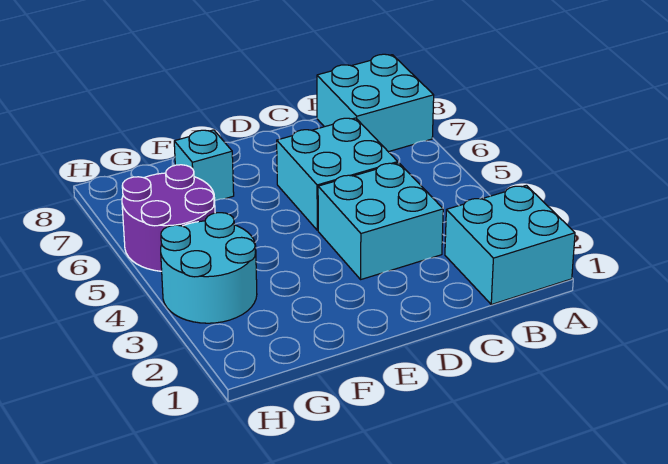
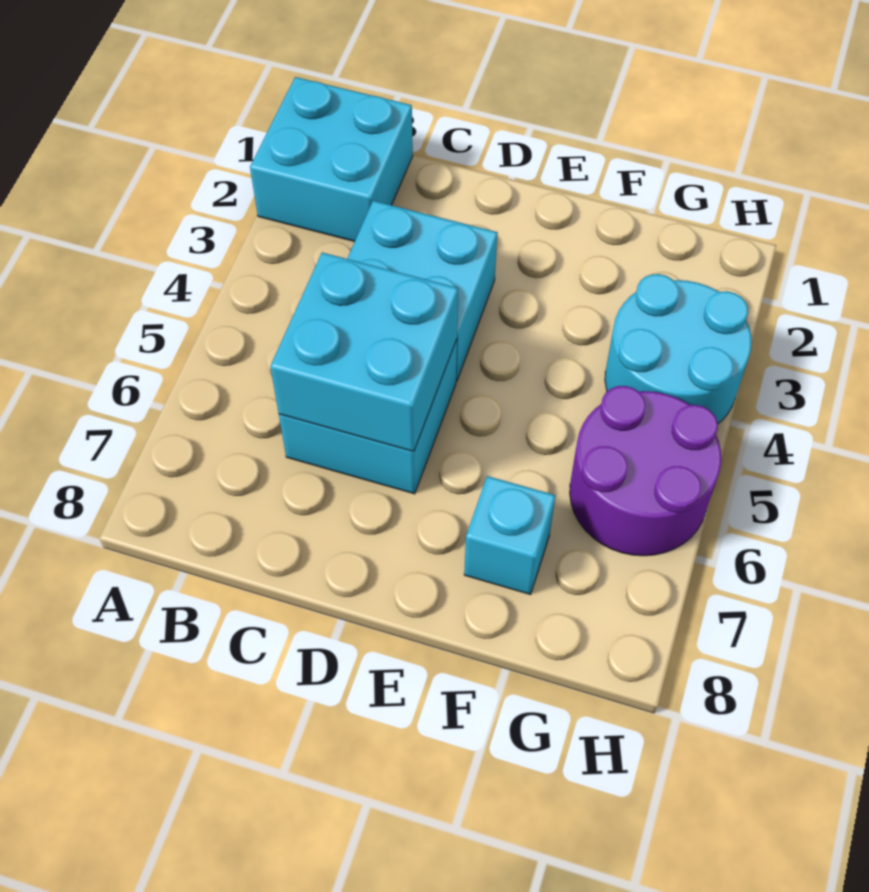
cyan 2x2 brick [317,54,434,152] -> cyan 2x2 brick moved to [270,253,458,452]

